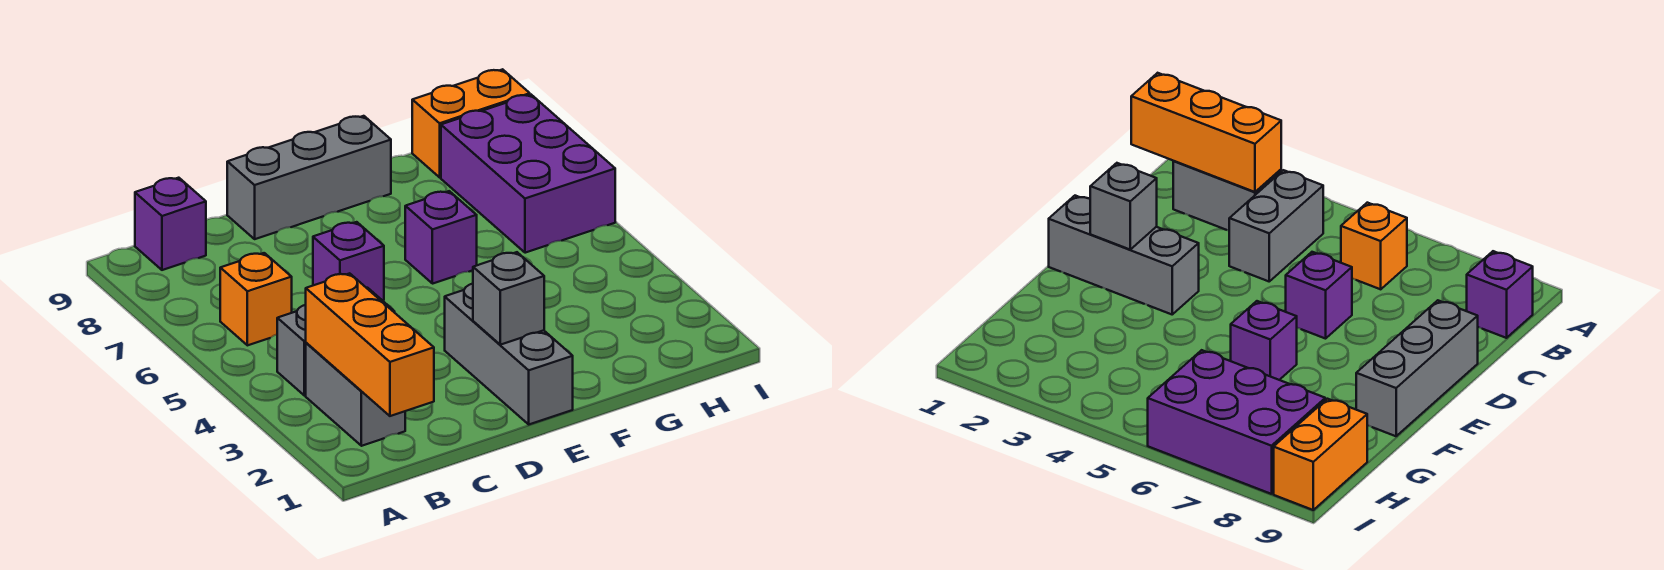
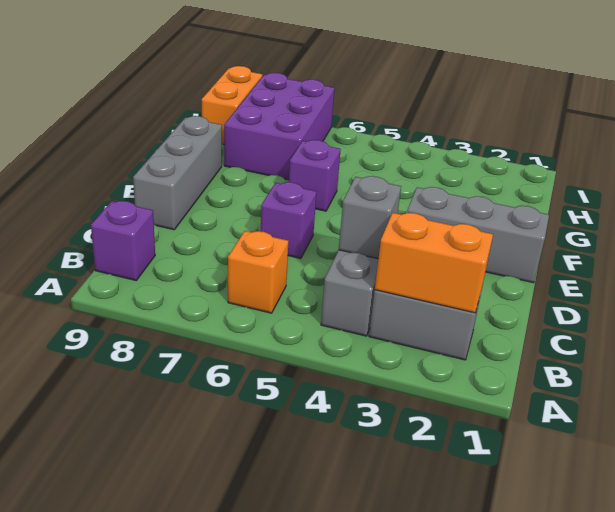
orange 1x3 brick [306,273,434,416] -> orange 1x2 brick [375,213,493,313]
grey 1x1 brick [473,252,544,345] -> grey 1x1 brick moved to [339,176,401,259]
purple 2x3 brick [441,95,615,253] -> purple 2x3 brick turned to [224,73,334,180]

